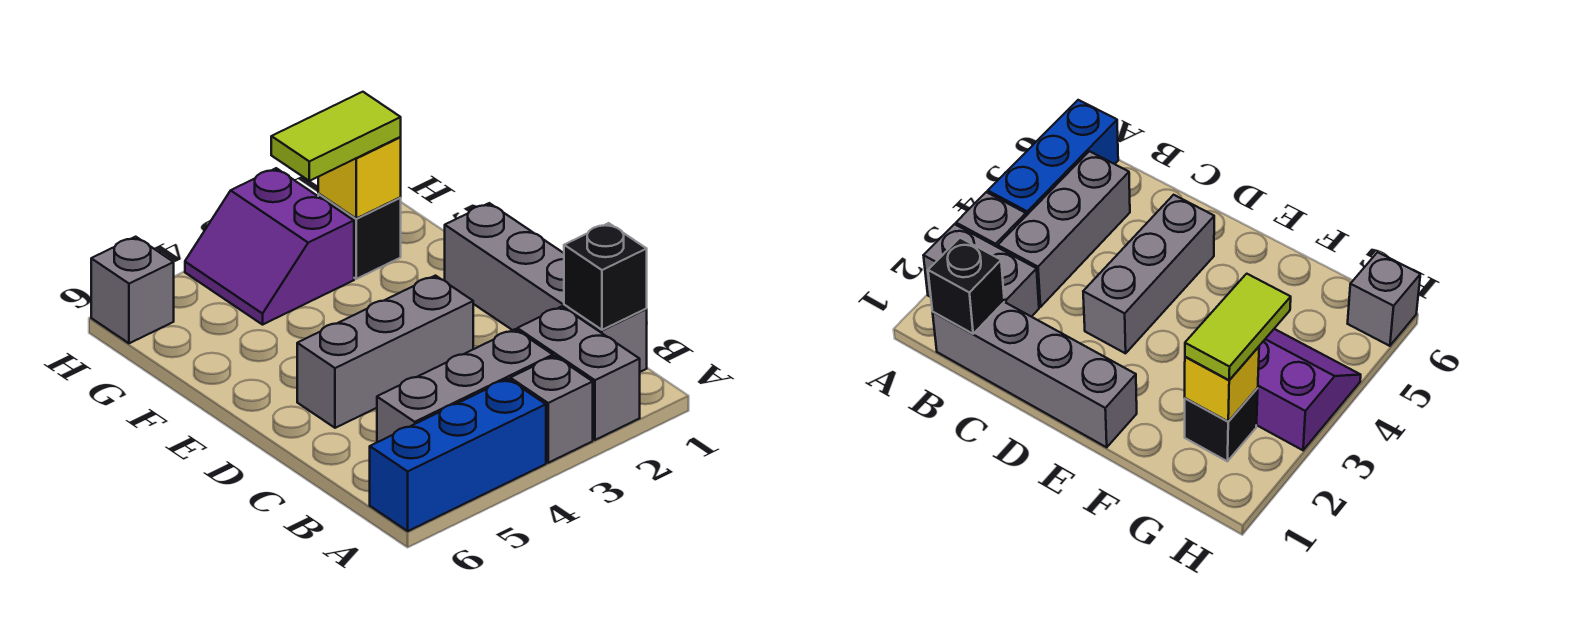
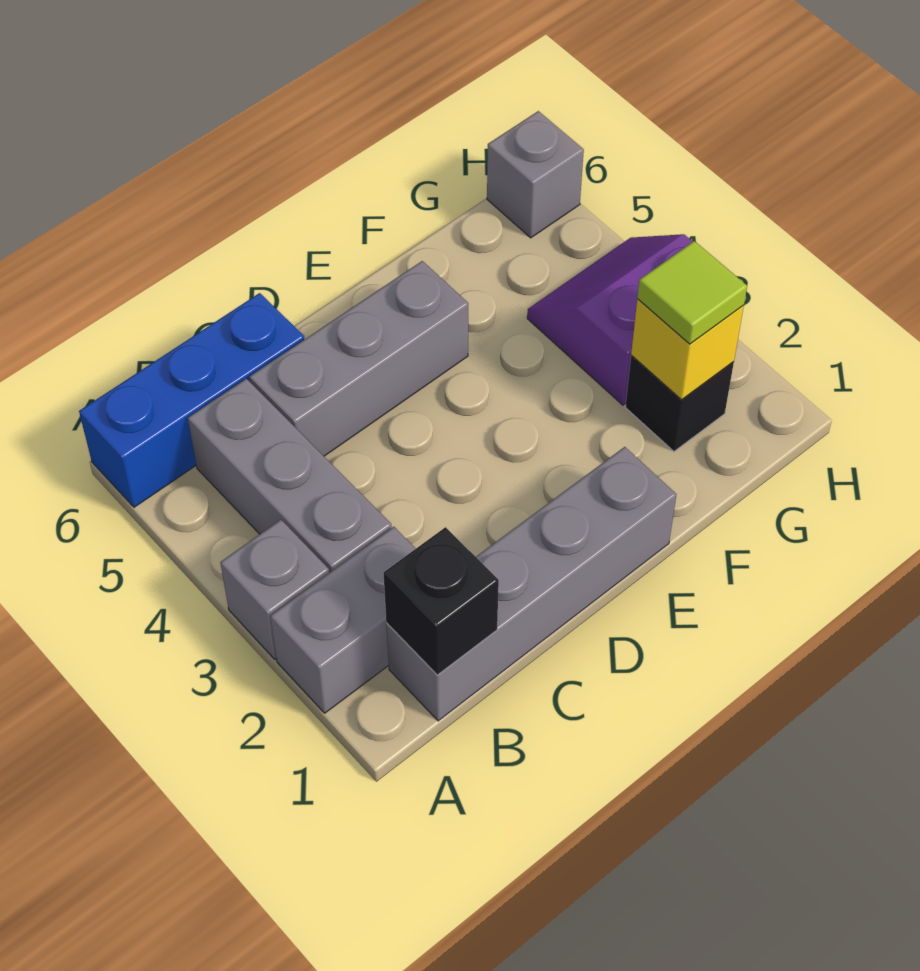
blue 1x3 brick [370,379,546,531] -> blue 1x3 brick turned to [79,293,304,507]
grey 1x3 brick [297,276,473,428] -> grey 1x3 brick turned to [249,261,468,456]
lime 1x2 tile [271,92,401,181] -> lime 1x1 tile [637,241,747,344]

